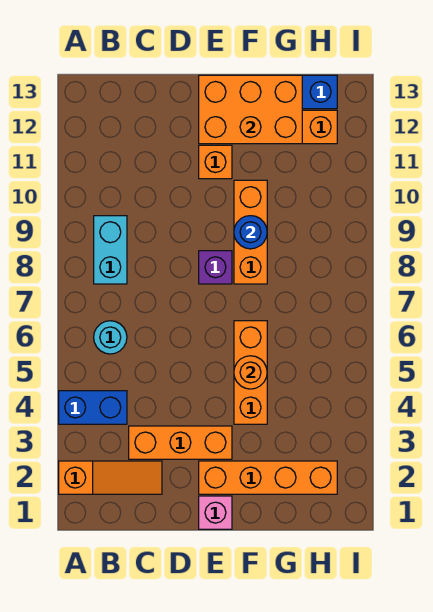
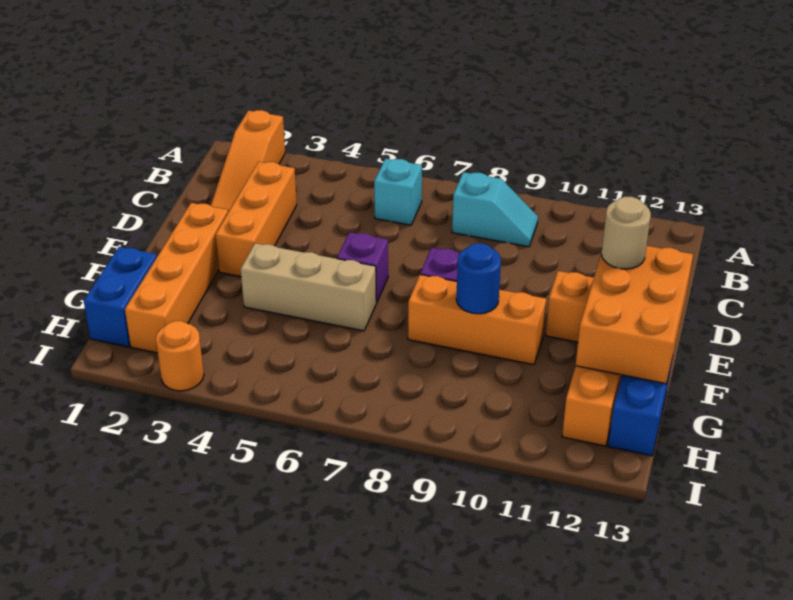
blue 1x2 brick [59,391,127,424] -> blue 1x2 brick moved to [84,247,157,347]
cyan 1x1 round brick [94,321,127,354] -> cyan 1x1 brick [374,159,422,225]
cyan 1x2 brick [94,216,127,284] -> cyan 1x2 slope [452,172,538,247]
pink 1x1 brick [199,496,232,529] -> none
none -> purple 1x1 brick [337,232,388,303]
none -> tan 1x1 round brick [602,197,651,269]
orange 1x3 brick [234,321,267,424] -> tan 1x3 brick [241,243,376,331]
orange 1x1 round brick [234,356,267,389] -> orange 1x1 round brick moved to [156,321,204,391]

